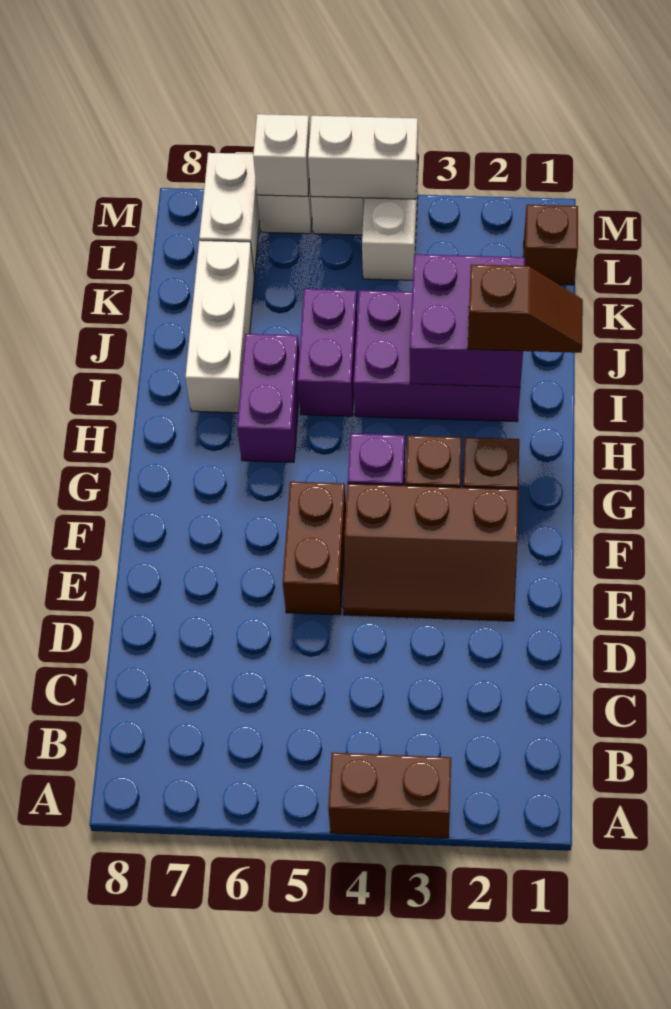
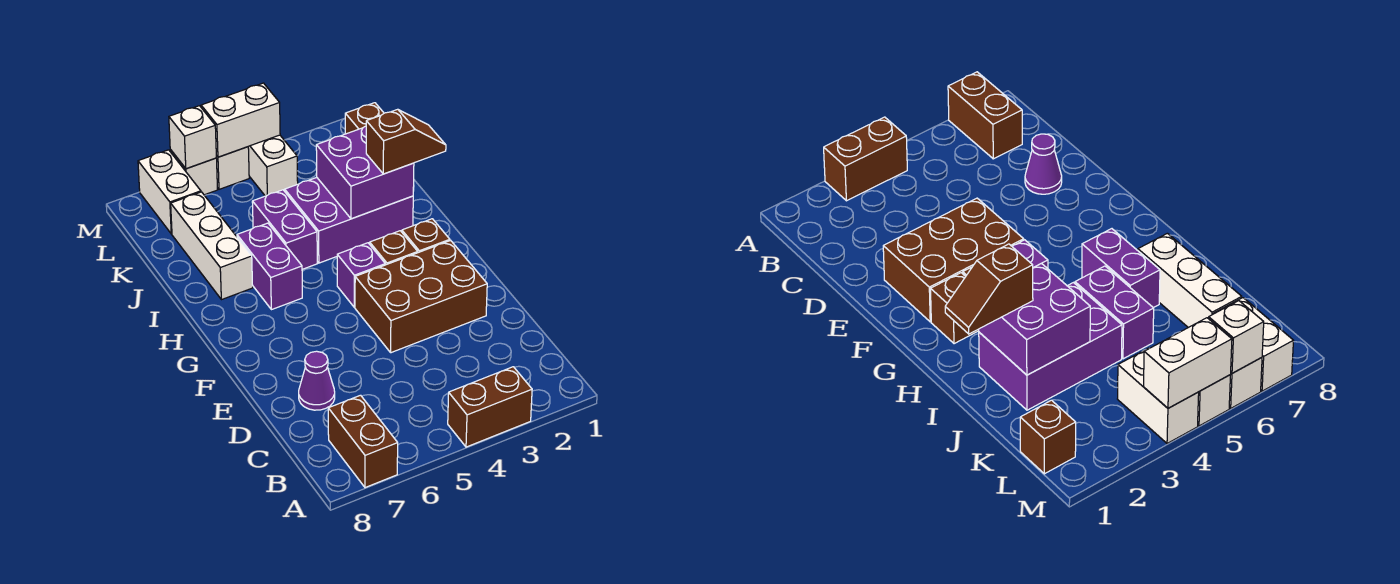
none -> purple 1x1 cone [299,351,335,410]
brown 2x3 slope [343,484,518,621] -> brown 2x3 brick [355,240,487,353]
brown 1x2 brick [283,482,346,615] -> brown 1x2 brick moved to [328,395,398,488]

